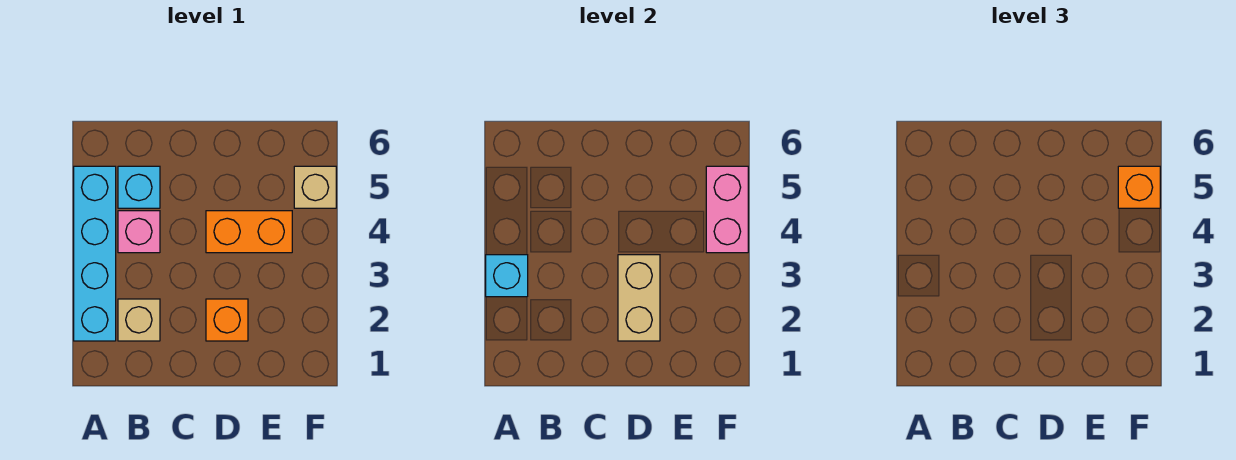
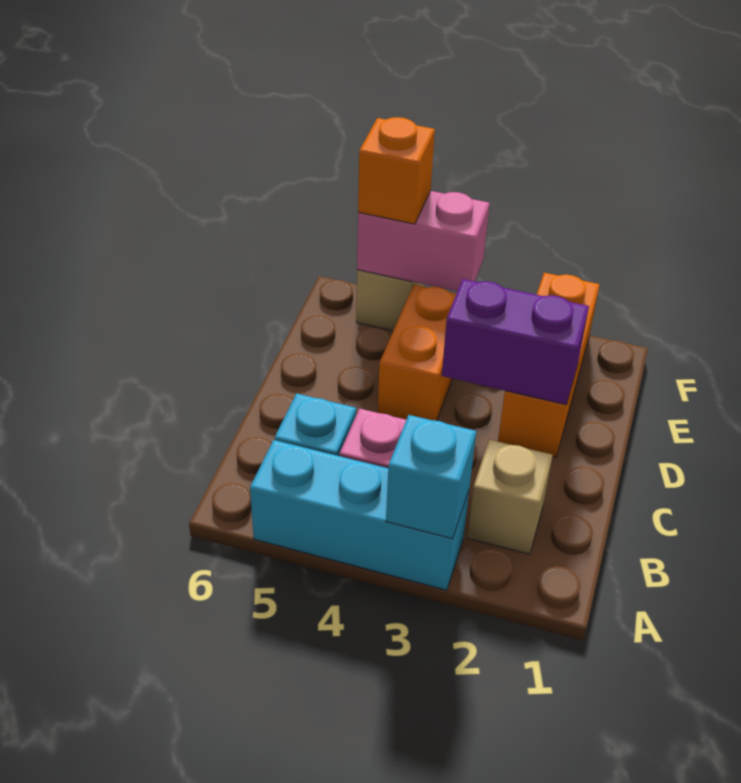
cyan 1x4 brick [74,166,116,341] -> cyan 1x3 brick [250,440,469,590]
orange 1x1 brick [206,299,248,341] -> orange 1x3 brick [498,273,600,457]
tan 1x2 brick [618,255,660,341] -> purple 1x2 brick [442,279,589,405]

